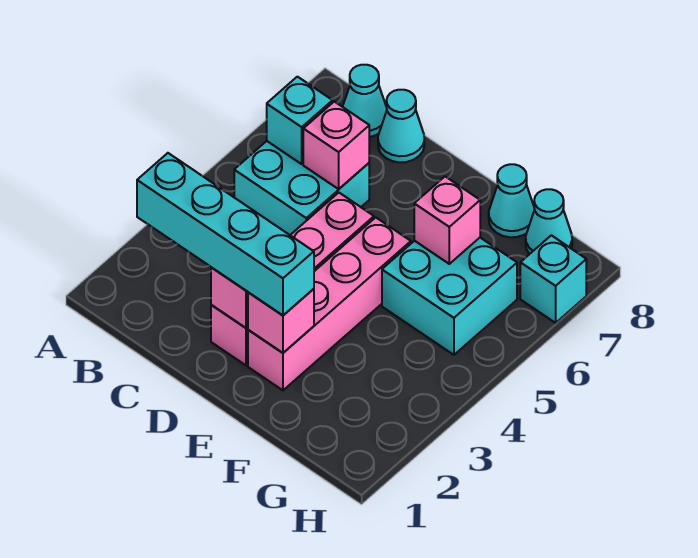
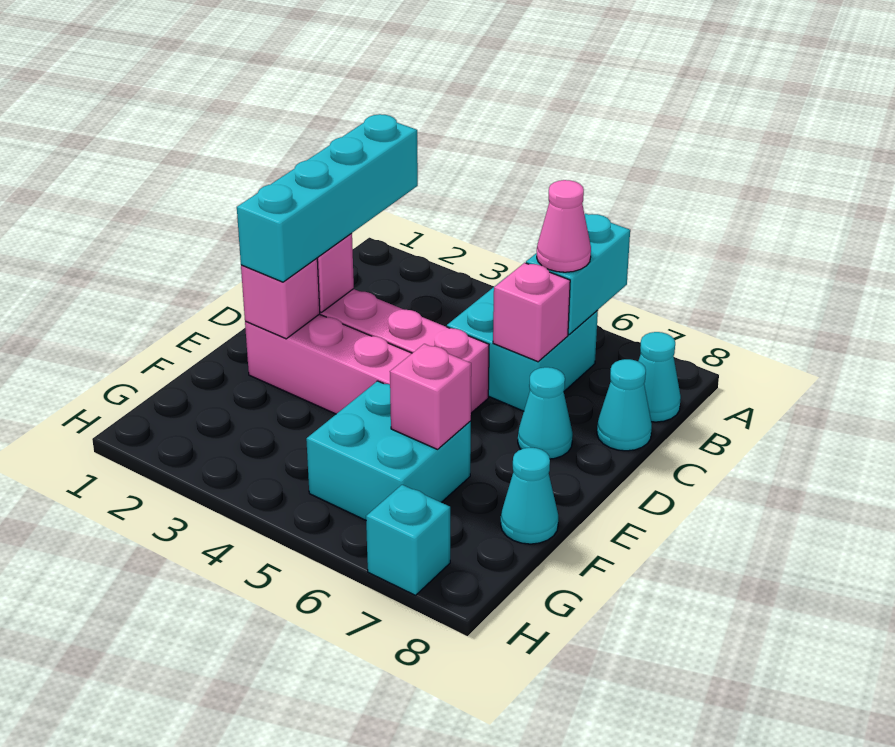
cyan 1x1 brick [267,77,333,164] -> cyan 1x2 brick [526,214,630,334]
none -> pink 1x1 cone [537,180,591,272]
cyan 1x1 cone [526,189,572,254] -> cyan 1x1 cone moved to [518,367,573,459]

